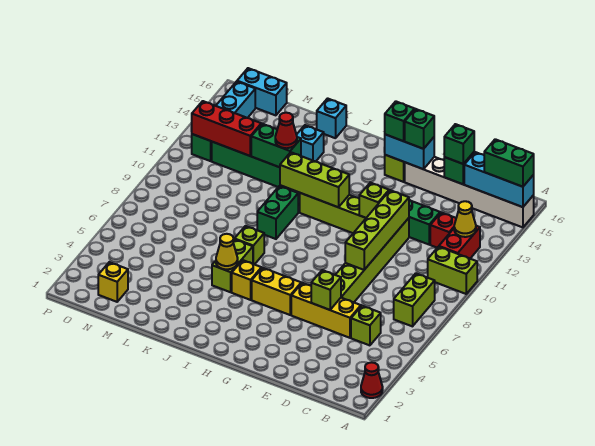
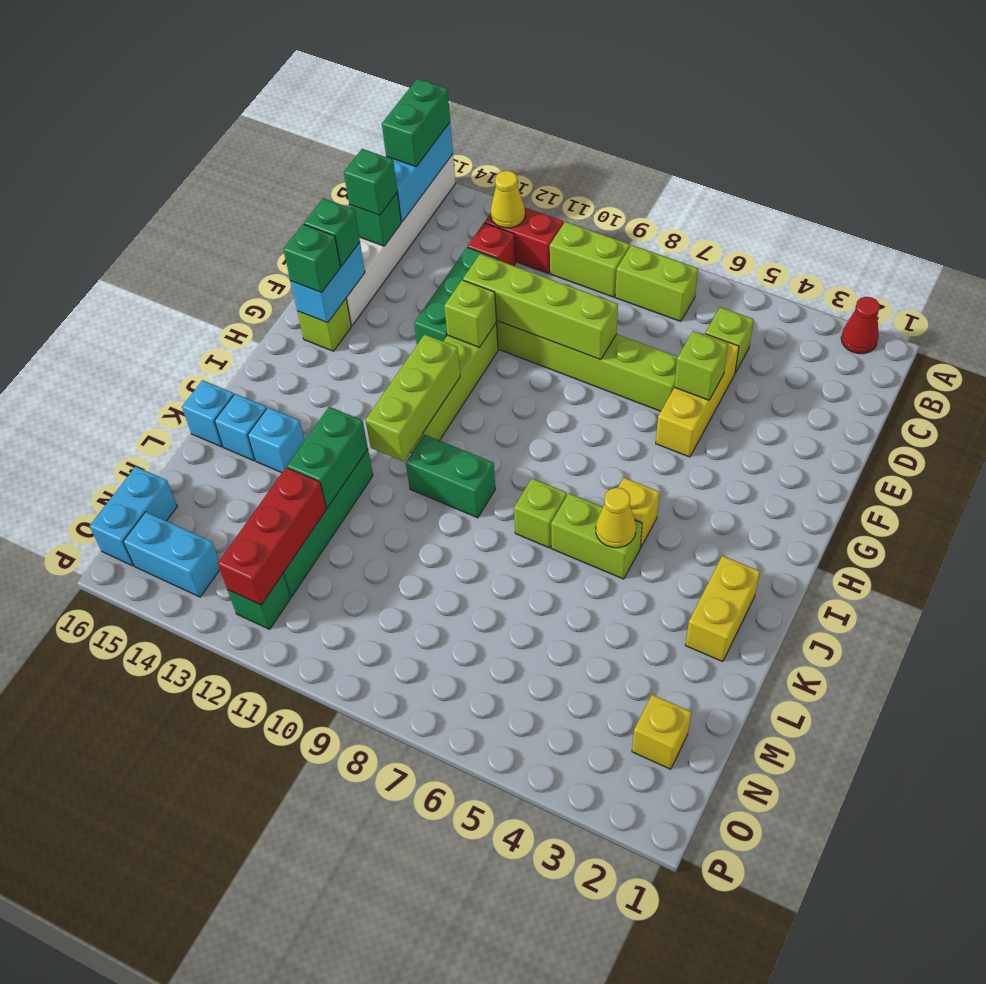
lime 1x2 brick [428,247,477,294] -> lime 1x2 brick turned to [550,222,630,297]
yellow 1x2 brick [252,268,301,315] -> yellow 1x2 brick moved to [685,556,760,662]
red 1x1 cone [275,113,297,148] -> none
none -> cyan 1x1 brick [215,394,267,461]

